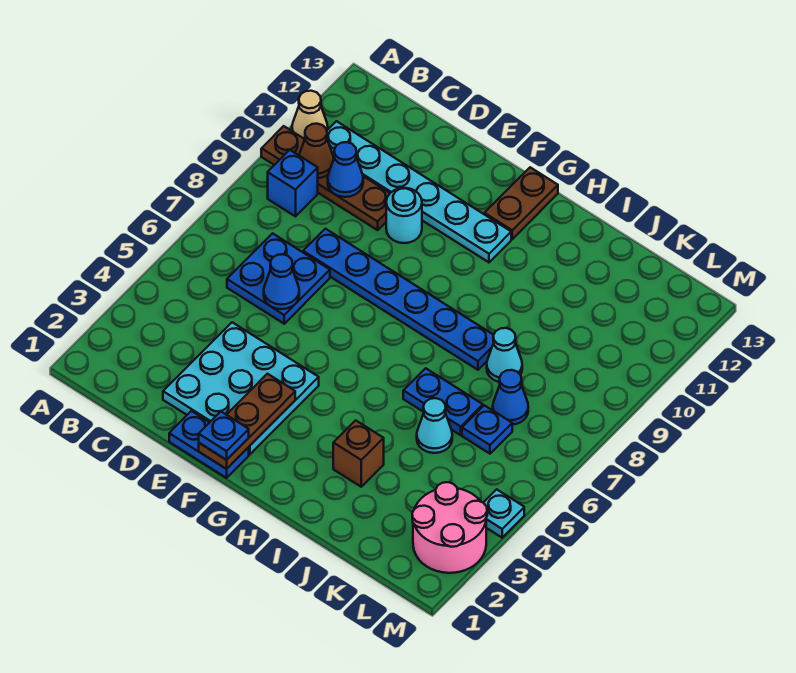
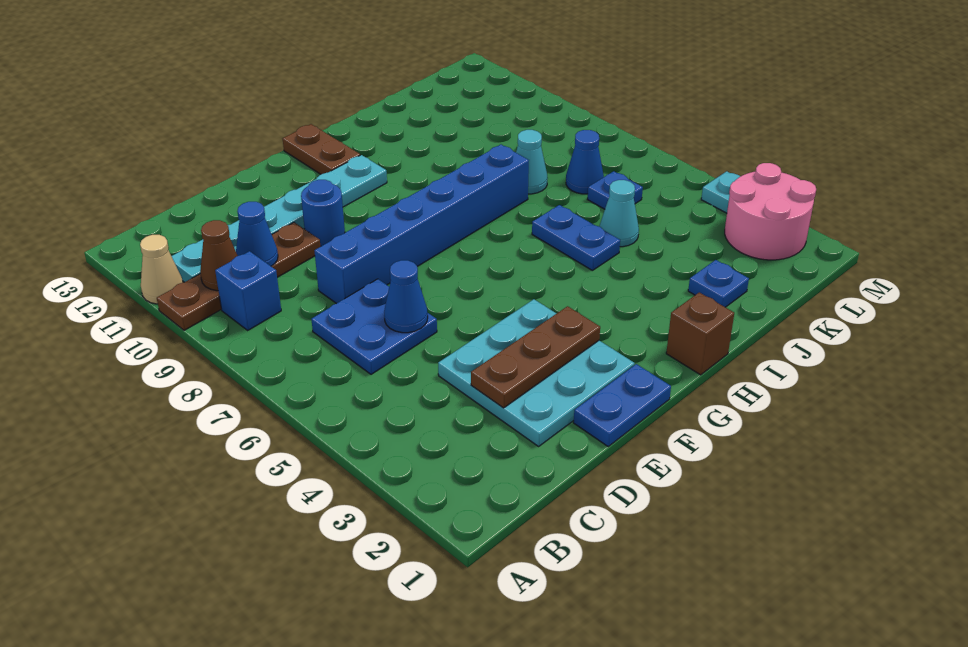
blue 1x6 plate [303,229,494,370] -> blue 1x6 brick [314,145,529,304]
cyan 1x1 round brick [386,188,422,243] -> blue 1x1 round brick [301,180,345,246]
brown 1x3 plate [199,374,295,469] -> brown 1x3 plate turned to [471,306,600,408]
blue 1x1 plate [199,412,249,460] -> blue 1x1 plate moved to [688,260,749,307]
brown 1x1 brick [333,420,384,487] -> brown 1x1 brick moved to [666,292,734,375]
blue 1x2 plate [403,368,483,435] -> blue 1x2 plate turned to [532,205,620,270]

